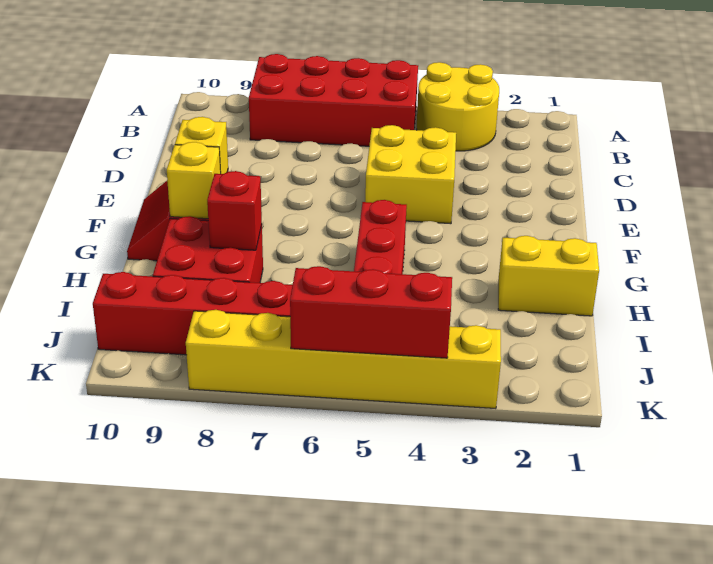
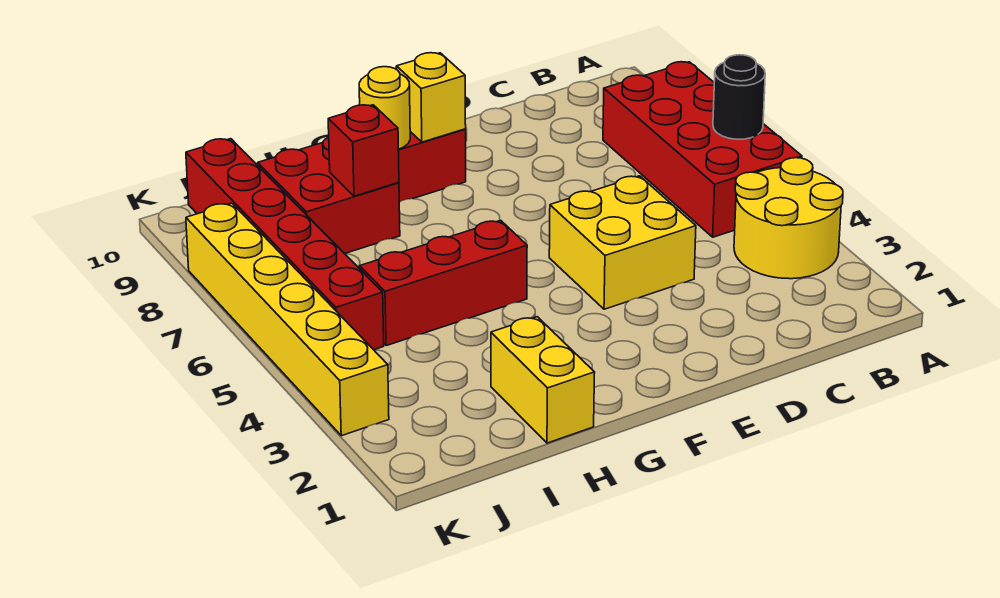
none -> black 1x1 round brick [713,55,765,139]
yellow 1x1 brick [167,142,221,219] -> yellow 1x1 round brick [359,67,410,149]
red 1x3 brick [290,266,452,358] -> none

